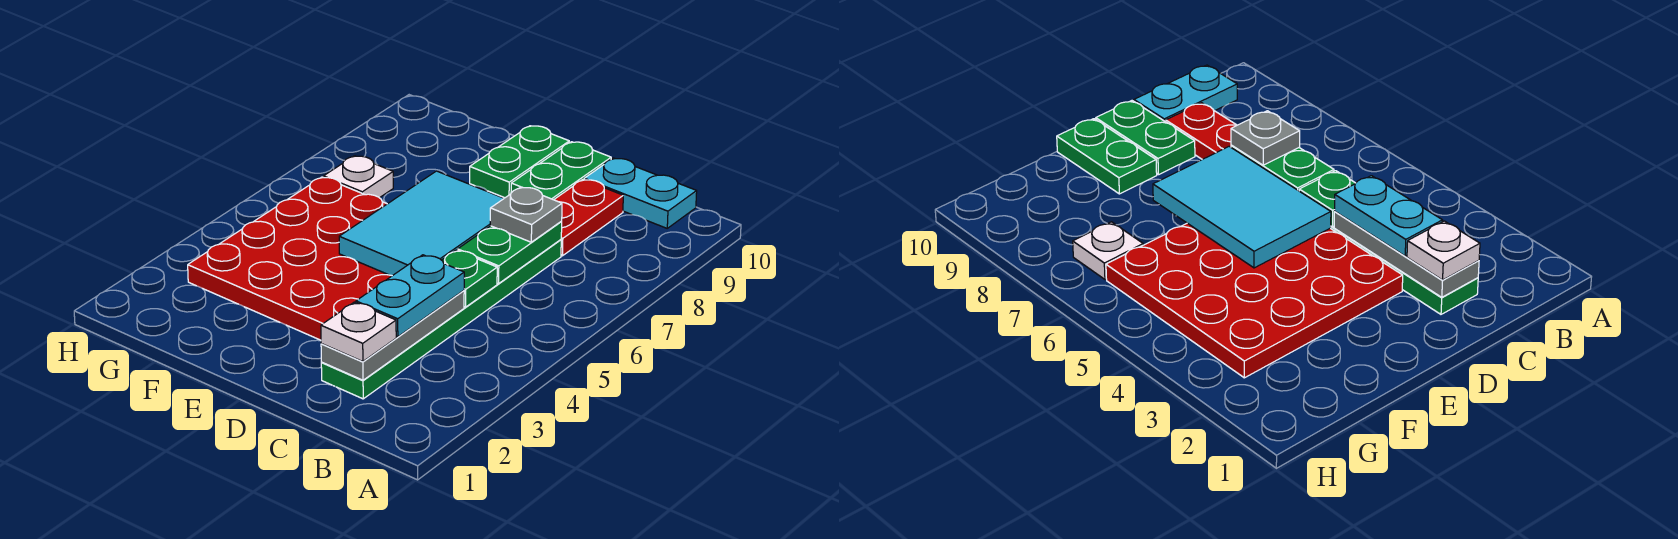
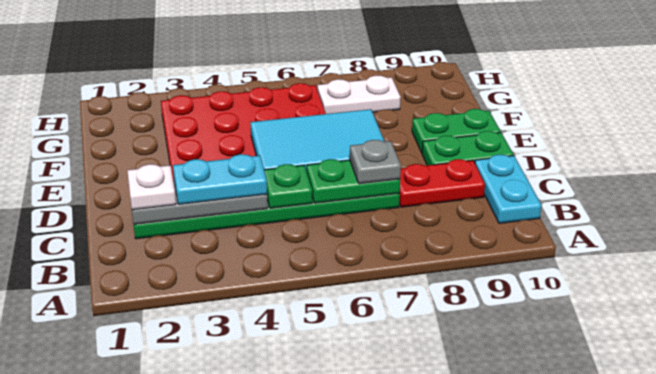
white 1x1 plate [324,156,393,198] -> white 1x2 plate [318,76,400,114]

